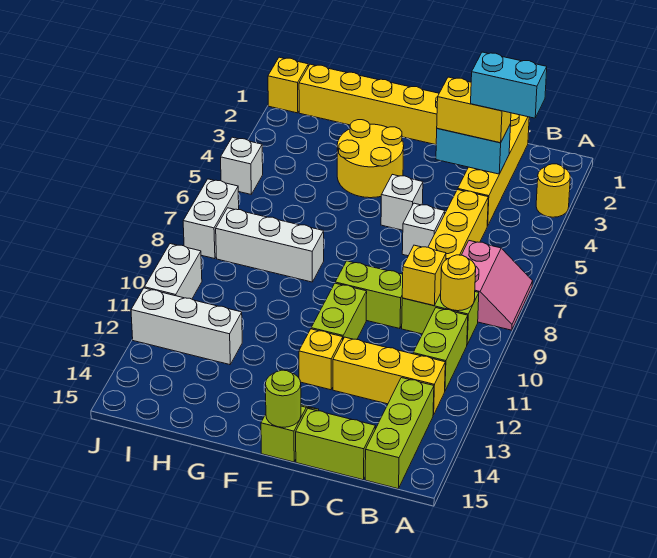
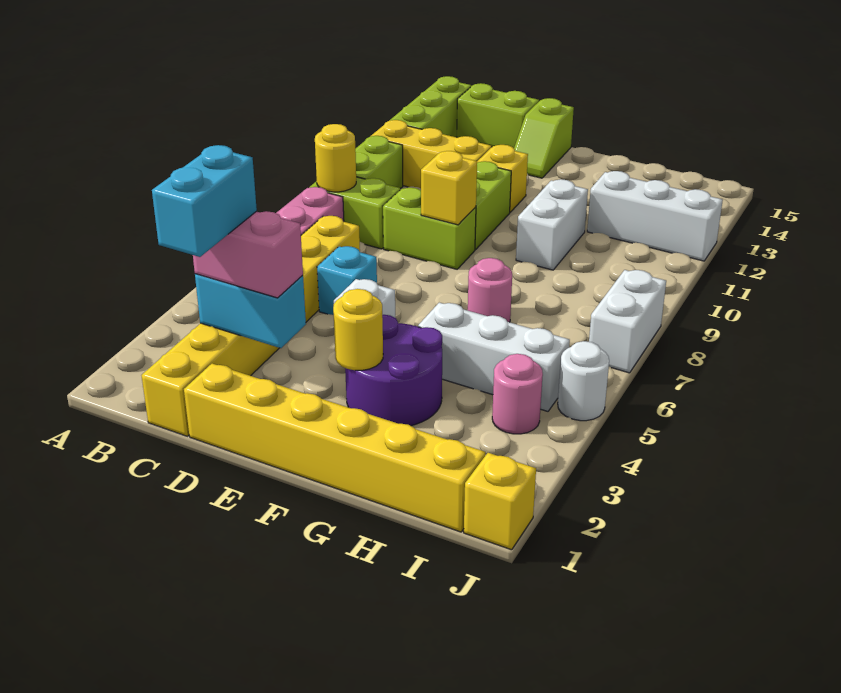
yellow 1x1 round brick [536,164,570,217] -> yellow 1x1 round brick moved to [333,289,383,370]
cyan 1x2 brick [471,52,547,118] -> cyan 1x2 brick turned to [152,145,257,257]
yellow 1x2 brick [437,77,511,143] -> pink 1x2 brick [193,211,303,298]
yellow 1x1 brick [402,245,446,306] -> yellow 1x1 brick moved to [421,151,477,225]
white 1x1 brick [402,203,445,256] -> cyan 1x1 brick [317,246,377,315]
lime 1x1 round brick [265,370,301,427] -> none
yellow 2x2 round brick [337,120,404,198] -> purple 2x2 round brick [345,315,442,426]
none -> pink 1x1 round brick [468,258,512,322]
white 1x3 brick [216,208,324,282] -> white 1x3 brick moved to [418,303,570,411]
none -> pink 1x1 round brick [492,354,543,434]
white 1x1 brick [221,137,263,194] -> white 1x1 round brick [558,341,609,421]
white 1x2 brick [144,244,202,299] -> white 1x2 brick moved to [516,179,588,270]

